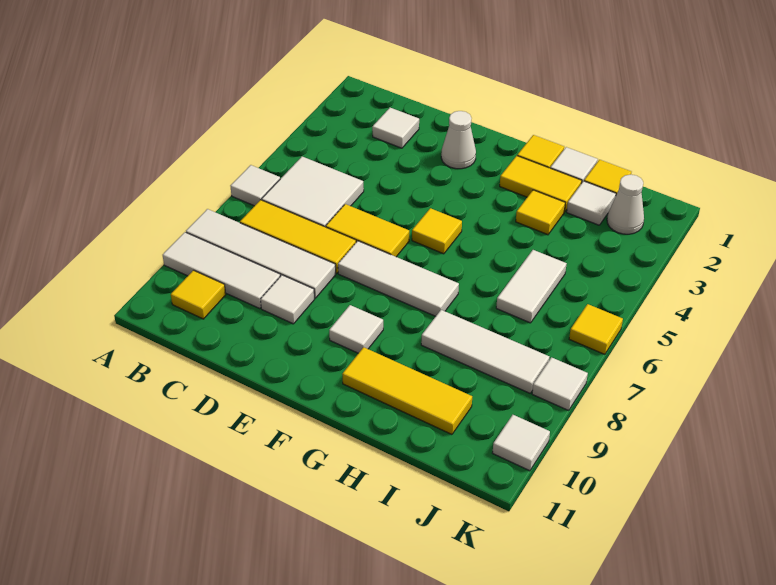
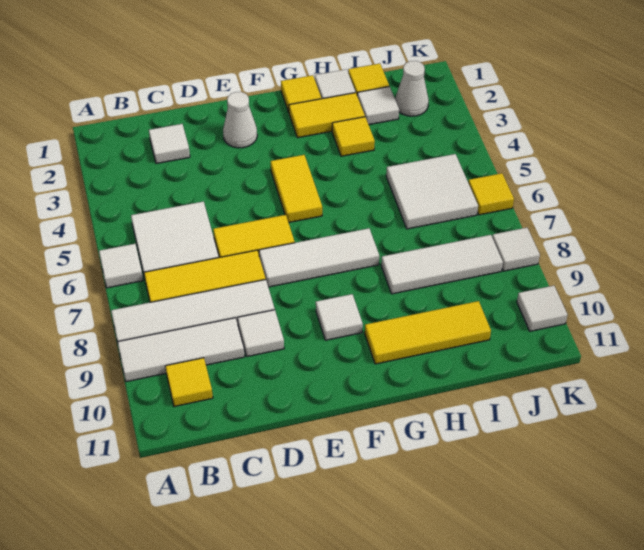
yellow 1x1 tile [412,208,462,254] -> yellow 1x2 tile [271,155,322,223]
white 1x2 tile [496,250,567,323] -> white 2x2 tile [386,154,478,229]

